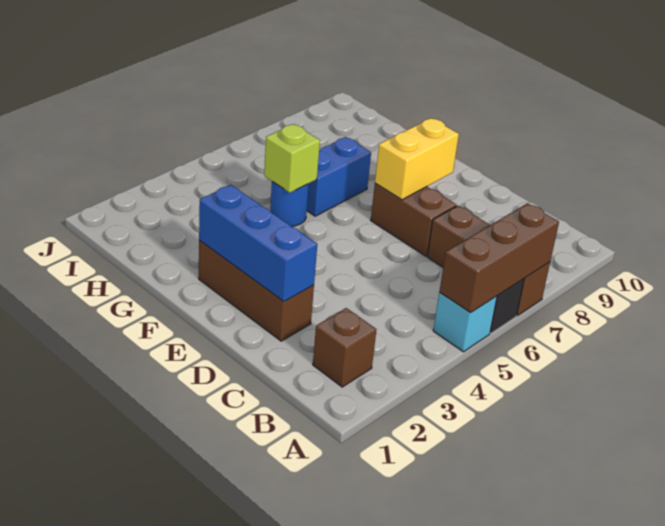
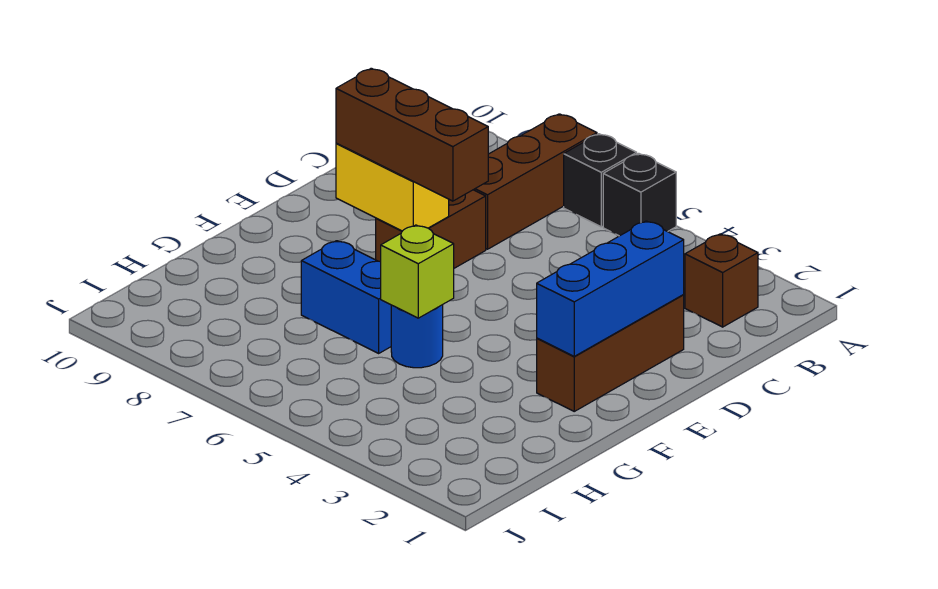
cyan 1x1 brick [433,292,497,352] -> black 1x1 brick [603,153,676,236]
brown 1x3 brick [439,203,559,313] -> brown 1x3 brick moved to [336,68,488,201]

